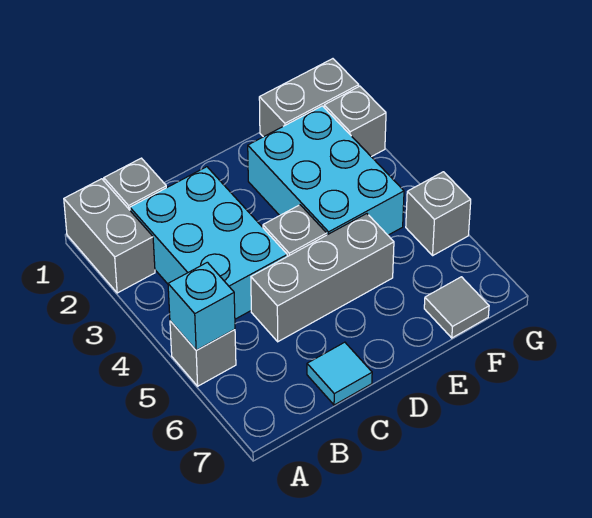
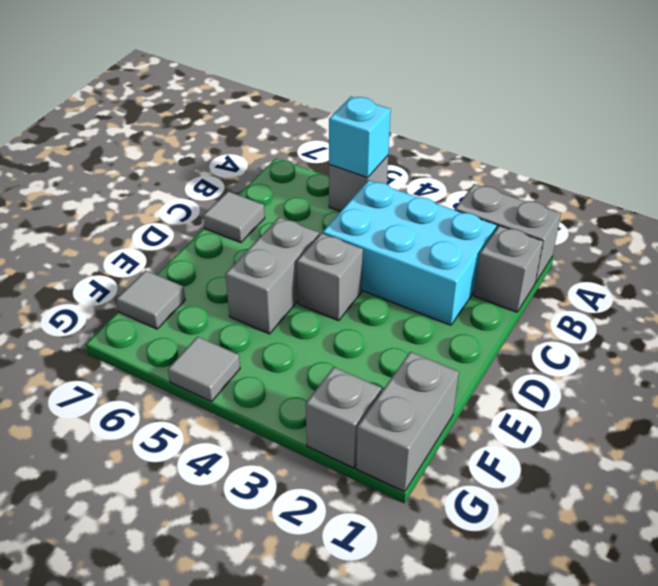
grey 1x3 brick [251,214,394,342] -> grey 1x2 brick [225,217,319,334]
cyan 1x1 tile [307,342,372,405] -> grey 1x1 tile [203,191,265,243]
cyan 2x3 brick [248,106,404,235] -> none
grey 1x1 brick [406,172,471,255] -> grey 1x1 tile [168,337,240,402]

